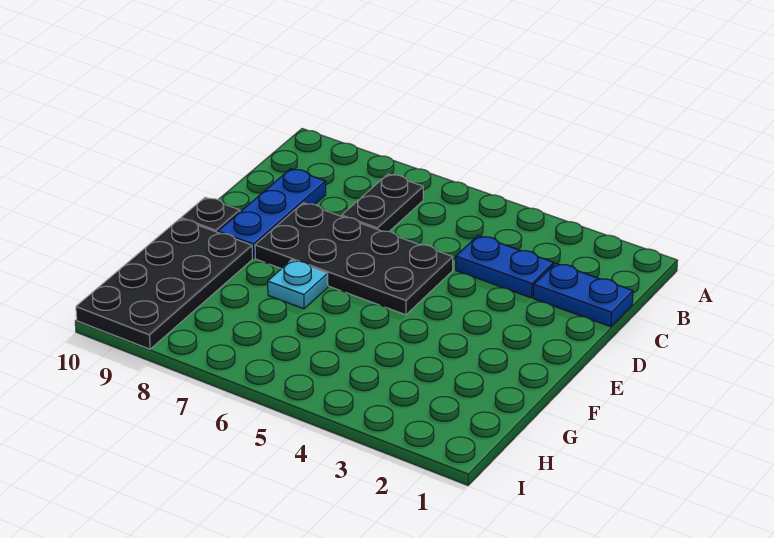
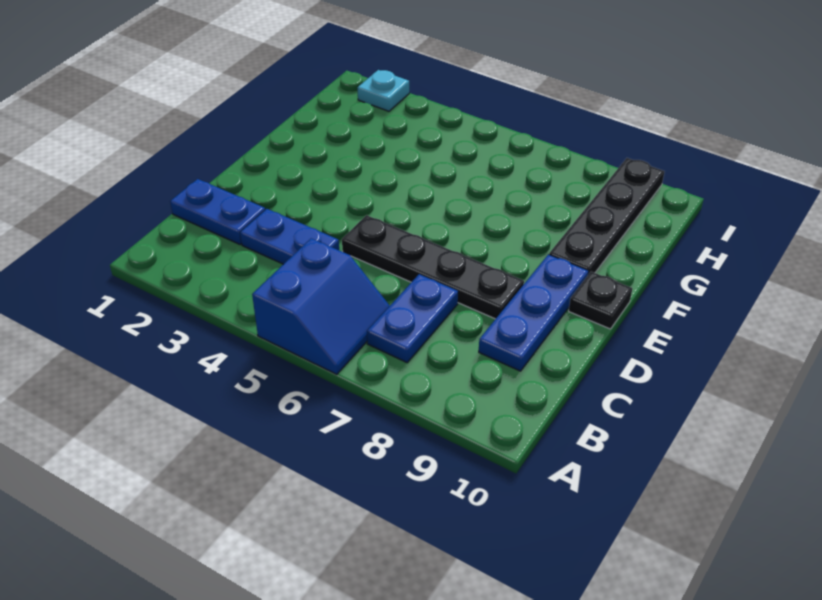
none -> blue 2x2 slope [252,238,390,374]
black 1x2 plate [342,174,423,231] -> blue 1x2 plate [367,274,458,362]
black 2x4 plate [255,203,453,315] -> black 1x4 plate [342,215,524,319]
cyan 1x1 plate [268,260,328,309] -> cyan 1x1 plate moved to [357,70,409,111]
black 2x4 plate [76,219,252,349] -> black 1x4 plate [549,158,665,274]

